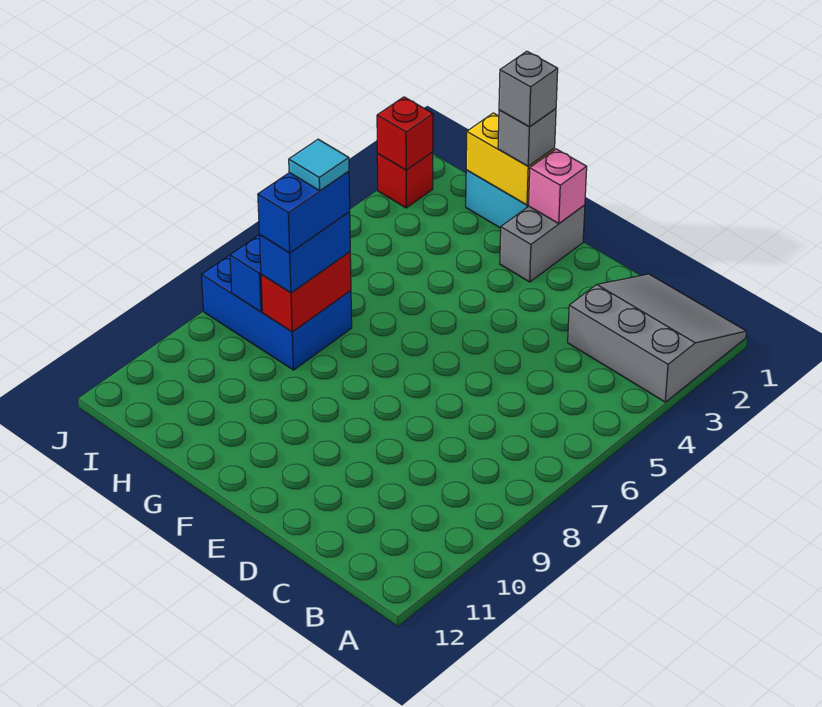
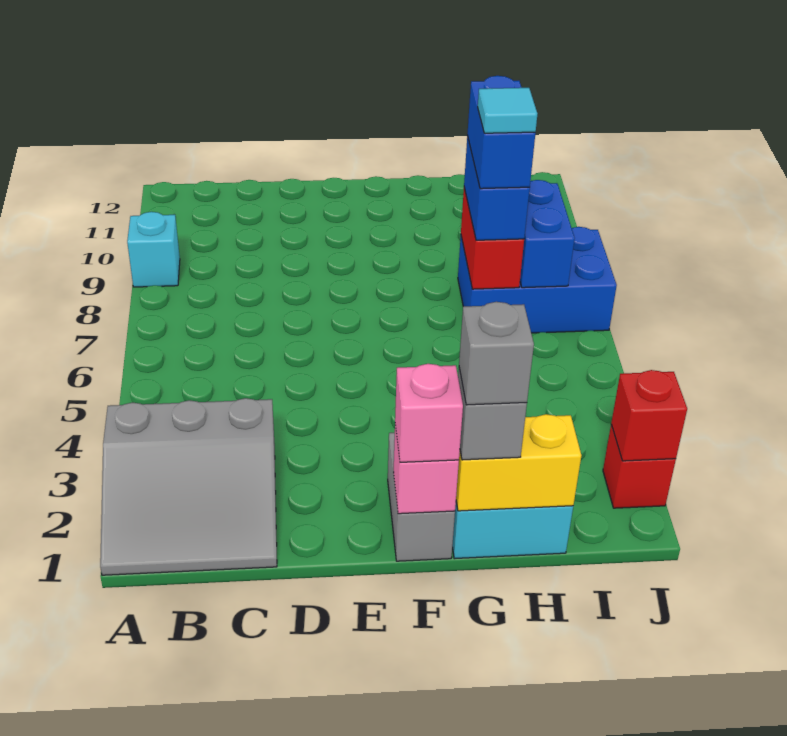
none -> cyan 1x1 brick [127,212,180,287]
none -> pink 1x1 brick [395,364,463,462]

